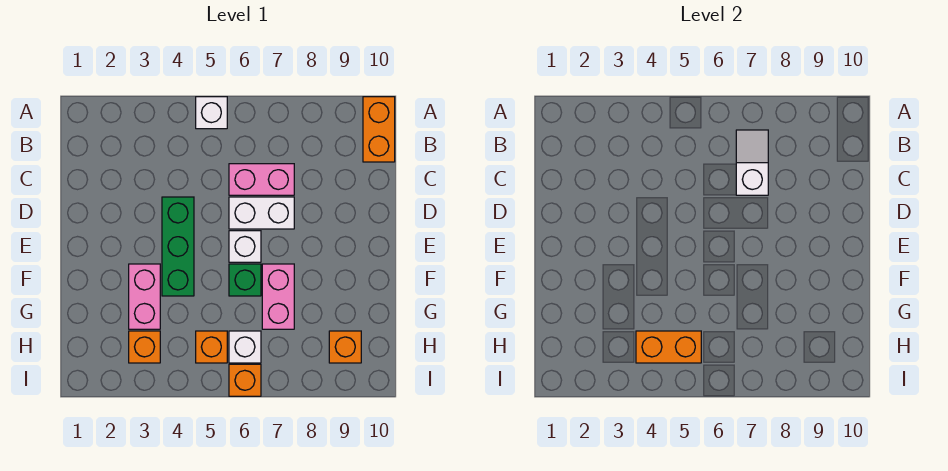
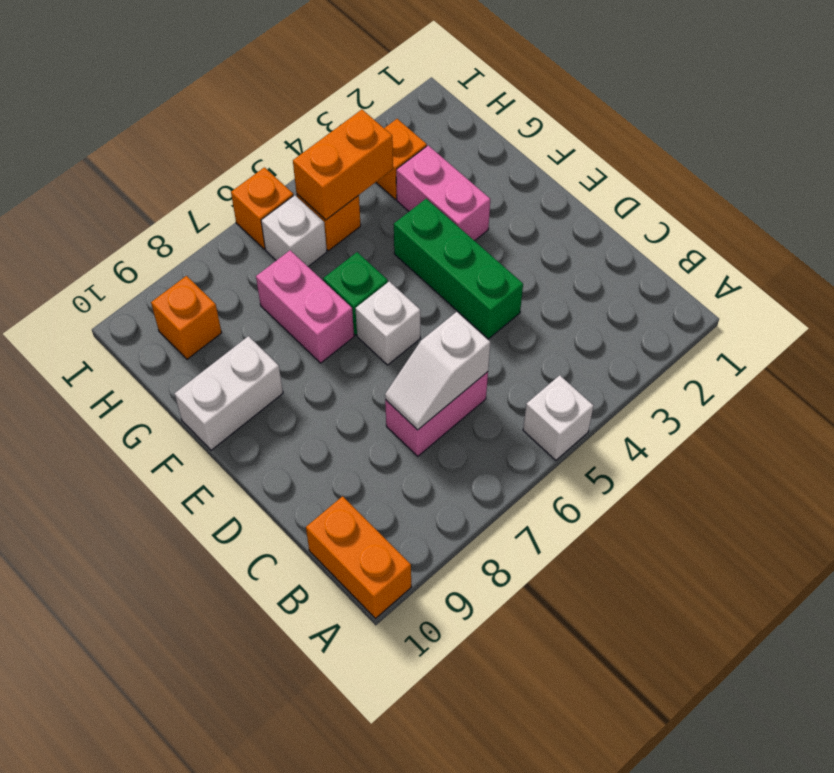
white 1x2 slope [736,130,768,195] -> white 1x2 slope turned to [385,312,490,430]
white 1x2 brick [229,197,294,229] -> white 1x2 brick moved to [174,336,283,450]

